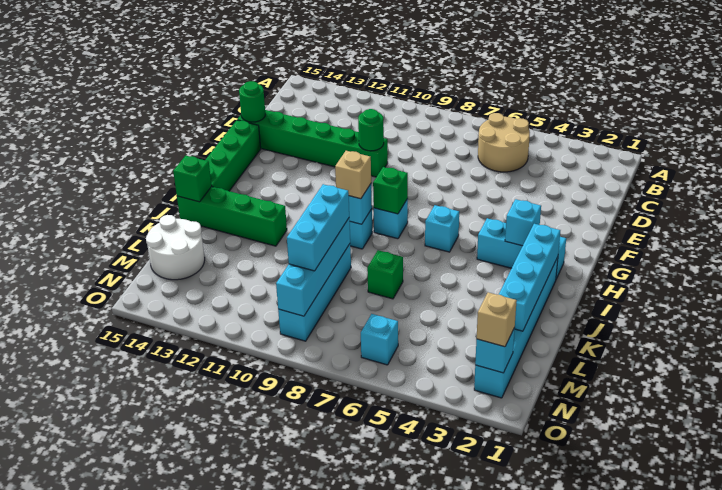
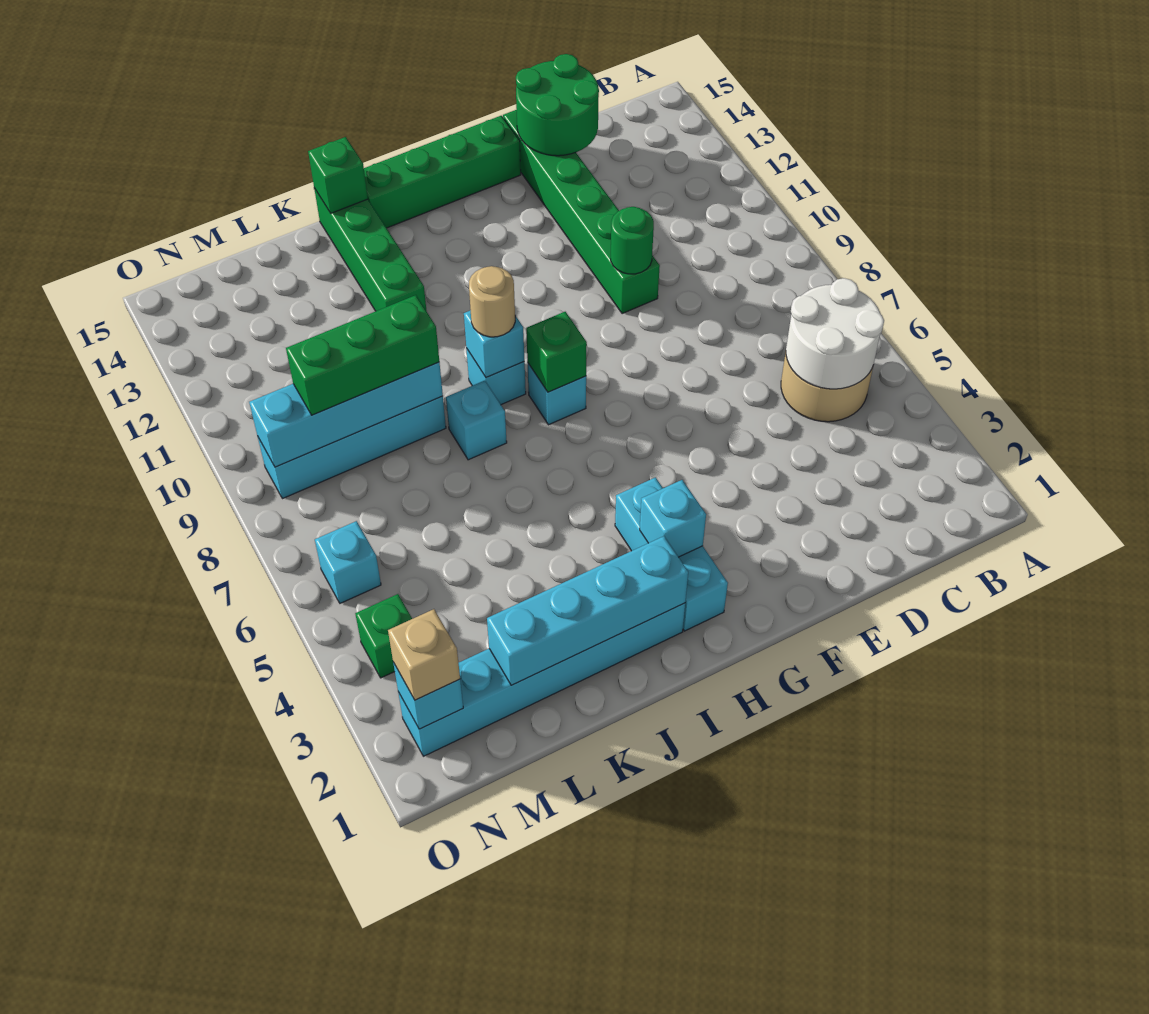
green 1x1 round brick [239,81,265,122] -> green 2x2 round brick [516,54,599,156]
cyan 1x1 brick [425,205,459,252] -> cyan 1x1 brick moved to [446,381,507,460]
tan 1x1 brick [335,151,371,199] -> tan 1x1 round brick [469,266,515,337]
green 1x1 brick [367,250,403,299] -> green 1x1 brick moved to [355,594,412,678]
cyan 1x3 brick [287,184,349,271] -> green 1x3 brick [286,295,439,415]
white 2x2 round brick [146,215,205,280] -> white 2x2 round brick moved to [786,278,884,389]

